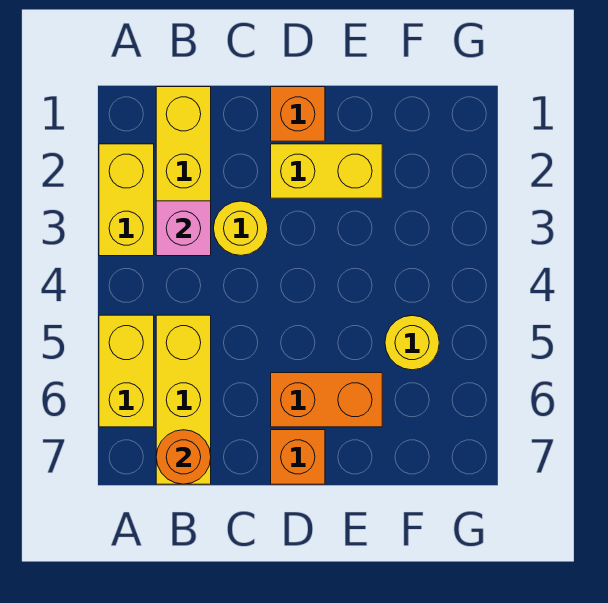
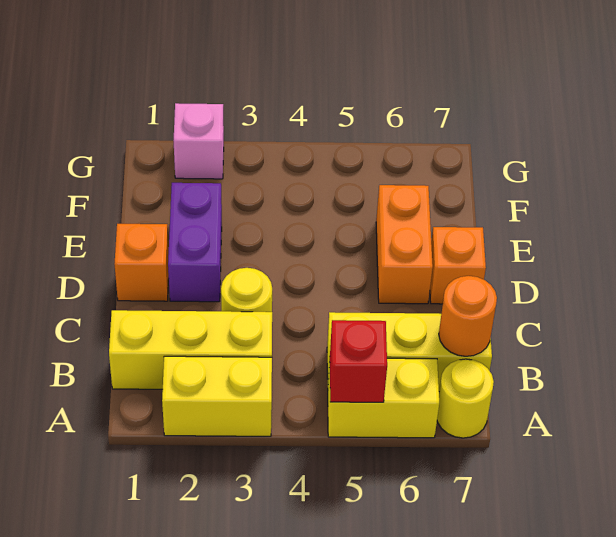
none -> red 1x1 brick [330,320,387,402]
pink 1x1 brick [156,201,211,256] -> pink 1x1 brick moved to [173,103,224,179]
yellow 1x2 brick [271,144,382,198] -> purple 1x2 brick [168,183,222,302]
yellow 1x1 round brick [385,316,439,370] -> yellow 1x1 round brick moved to [437,359,494,438]

